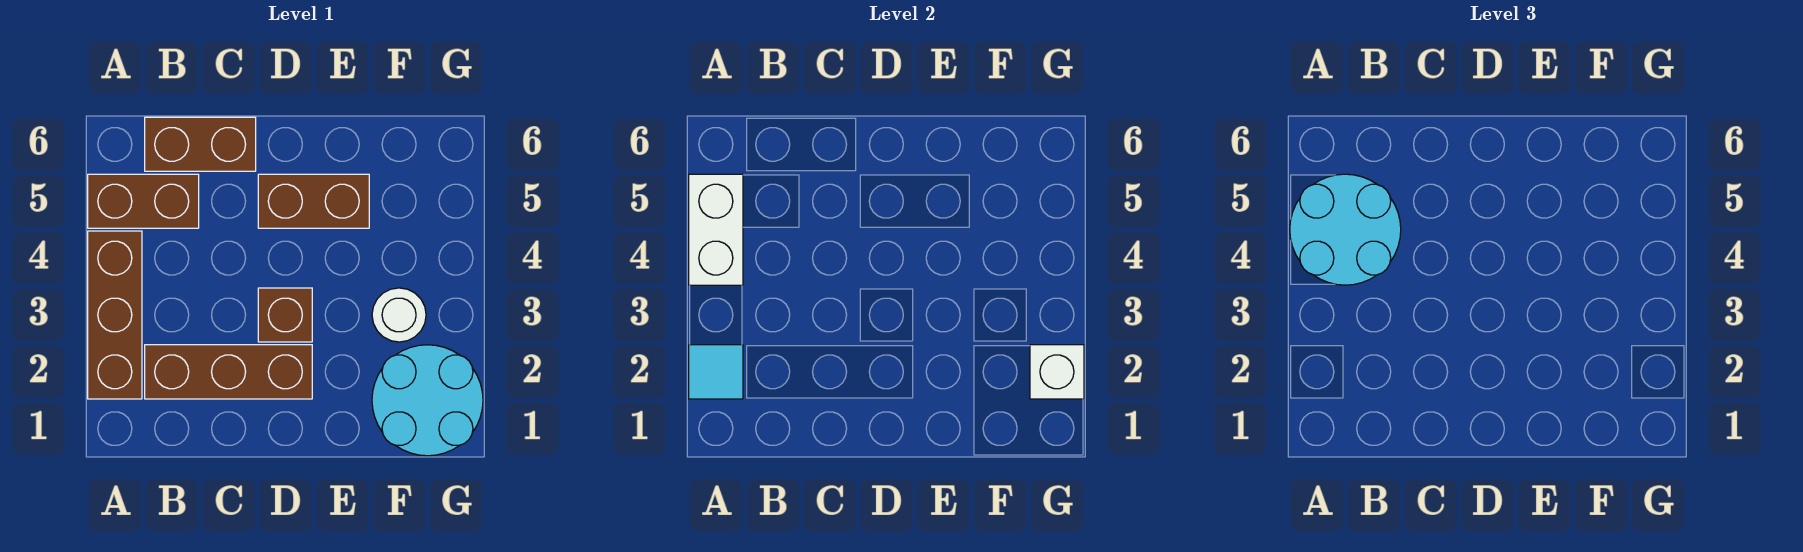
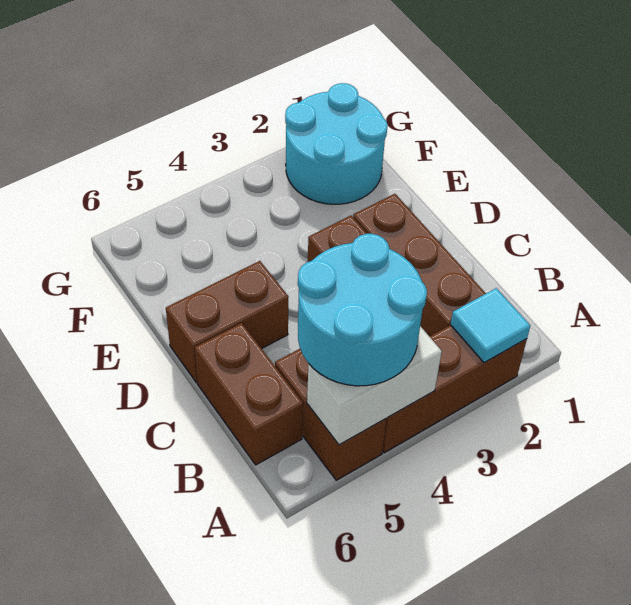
brown 1x2 brick [258,174,369,228] -> brown 1x2 brick turned to [166,261,288,383]
white 1x1 round brick [372,288,426,342] -> none
white 1x1 brick [1030,345,1084,399] -> none

